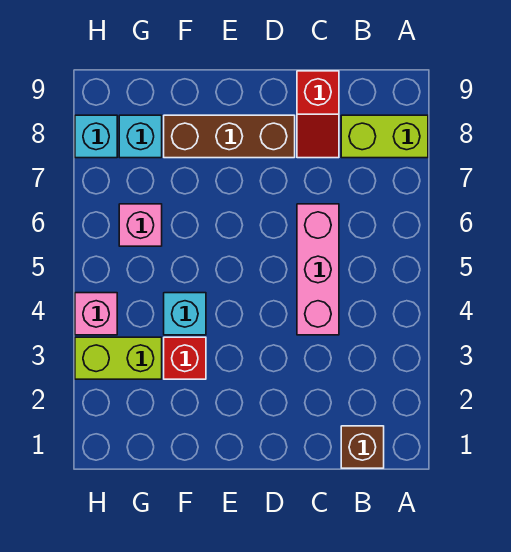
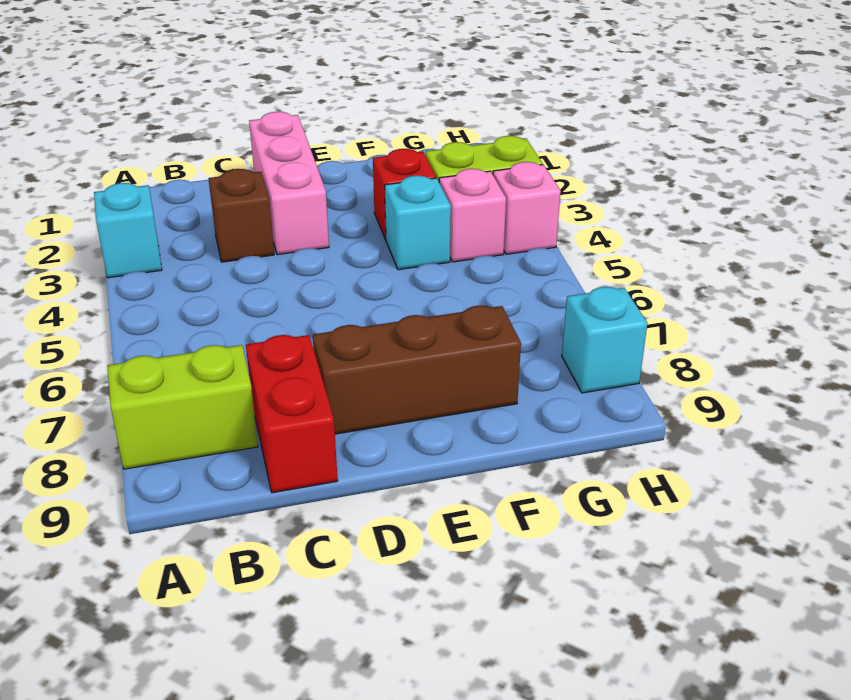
brown 1x1 brick [341,426,384,468] -> brown 1x1 brick moved to [208,169,274,262]
pink 1x3 brick [297,204,339,335] -> pink 1x3 brick moved to [249,112,329,255]
red 1x2 slope [297,71,339,158] -> red 1x2 brick [246,335,338,493]
pink 1x1 brick [119,204,162,246] -> pink 1x1 brick moved to [439,169,506,262]
cyan 1x1 brick [119,115,162,158] -> cyan 1x1 brick moved to [94,183,162,278]

